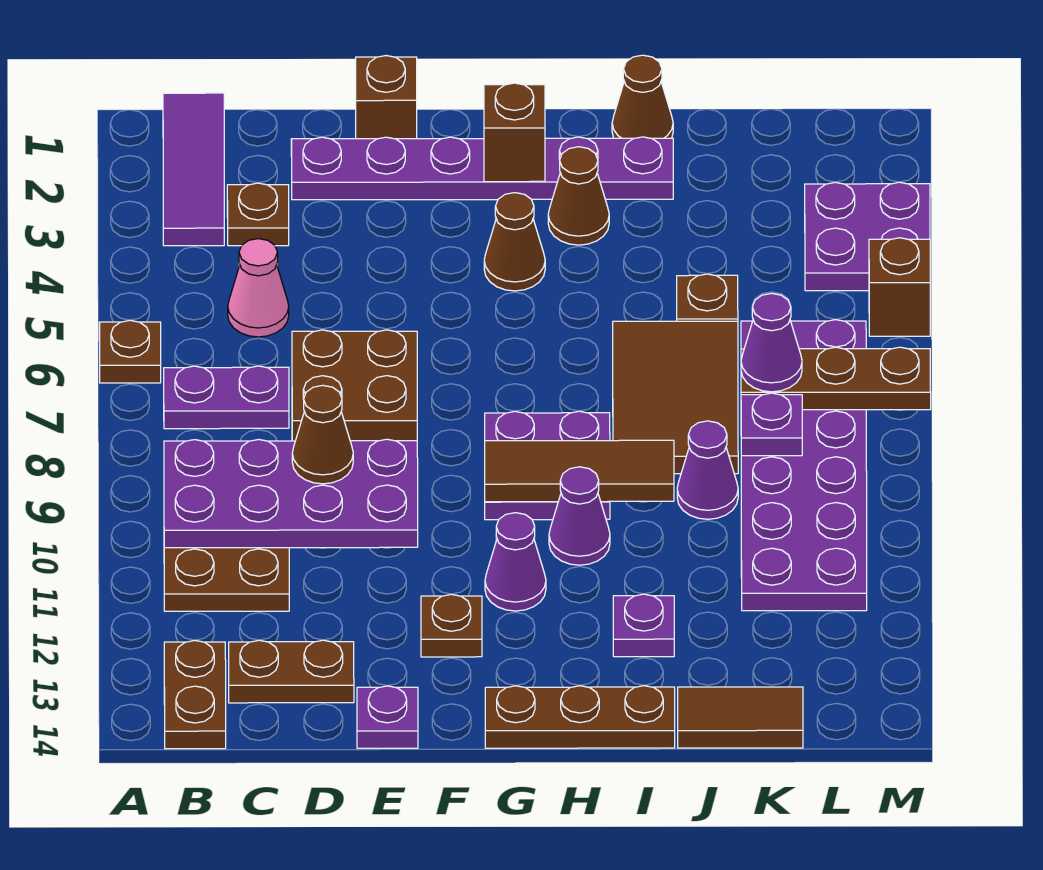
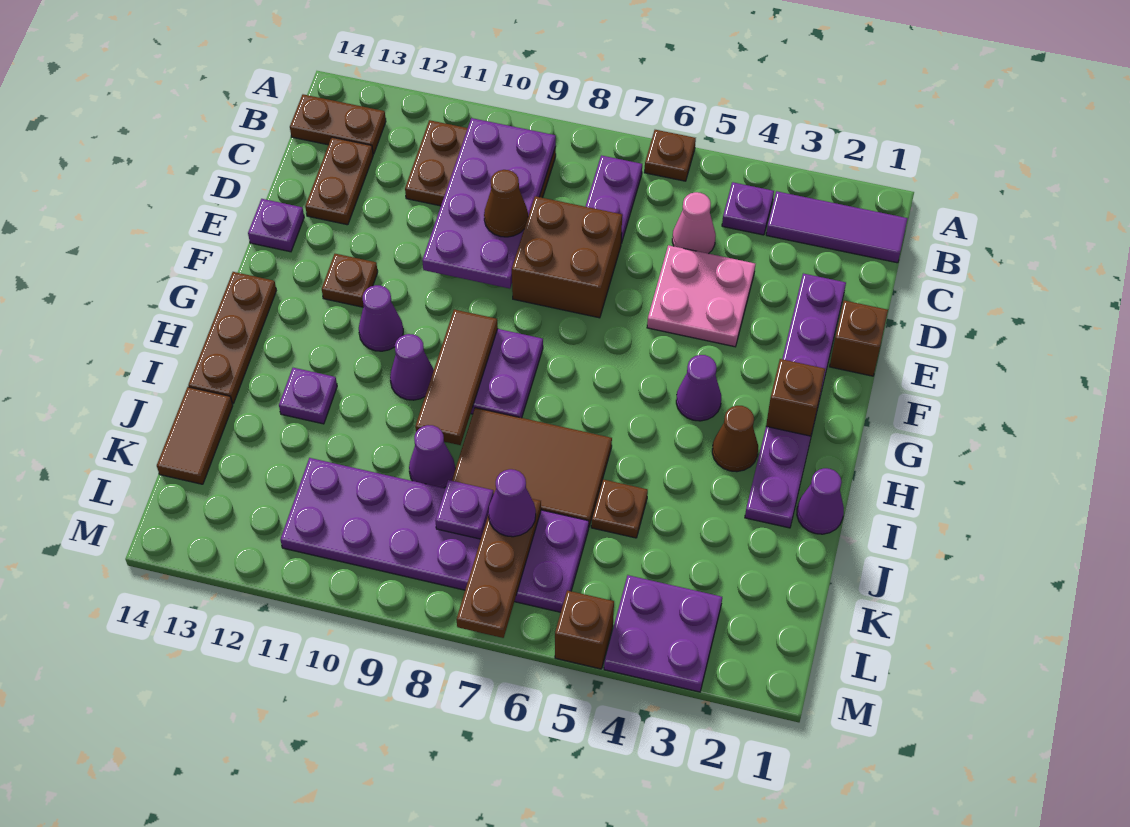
none -> purple 1x1 plate [722,182,774,235]
brown 1x1 plate [227,183,289,246] -> none
none -> pink 2x2 plate [647,245,755,347]
brown 1x1 cone [484,193,545,291] -> purple 1x1 cone [676,355,721,421]
brown 1x1 cone [612,55,673,138] -> purple 1x1 cone [797,468,844,534]

